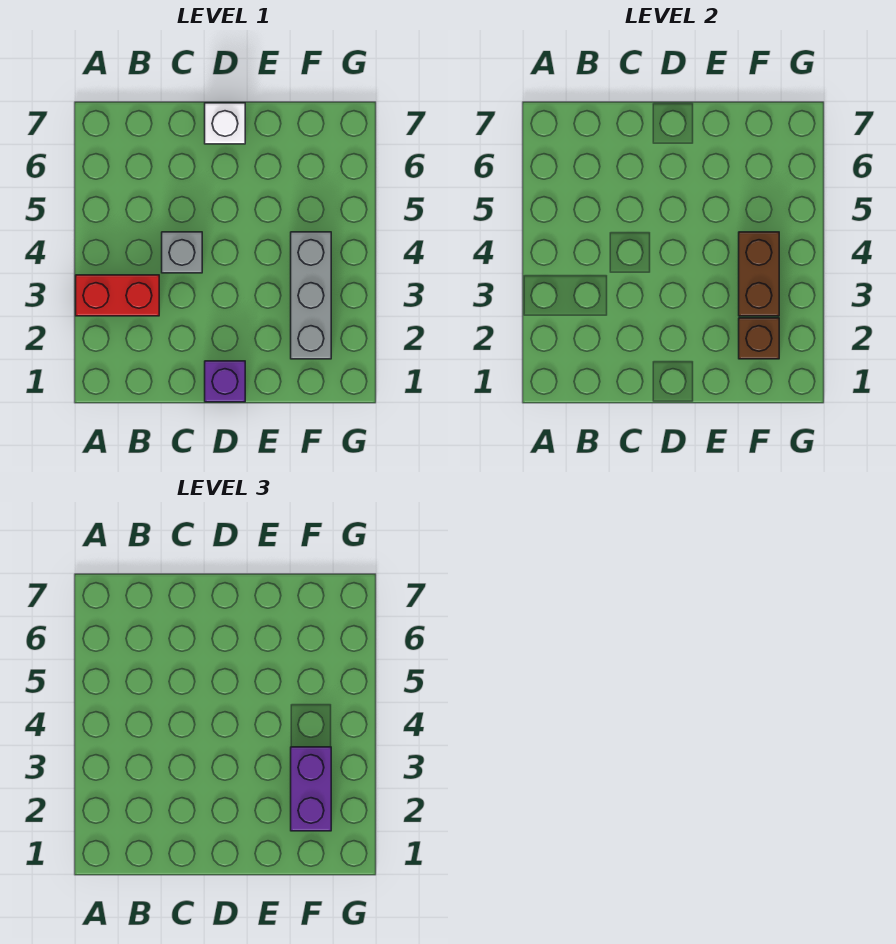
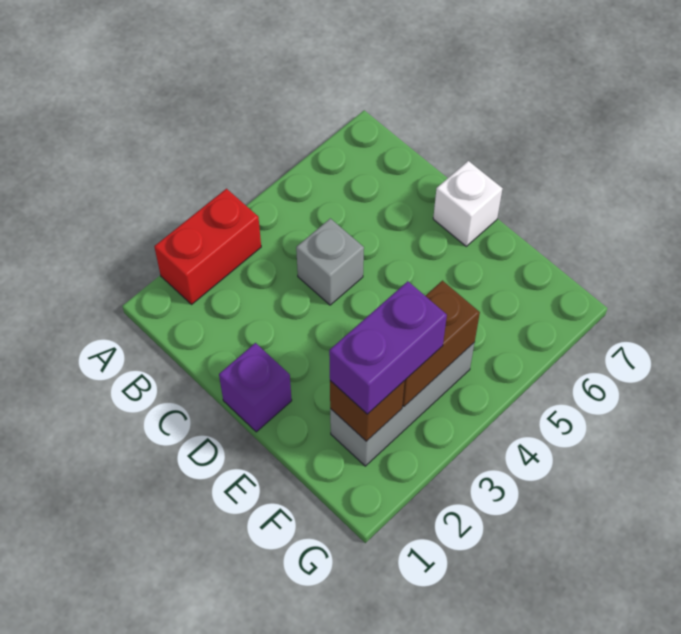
red 1x2 brick [76,275,159,316] -> red 1x2 brick turned to [154,189,261,304]

